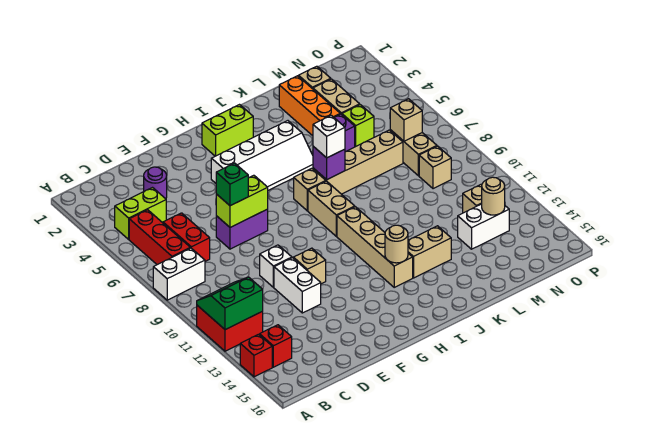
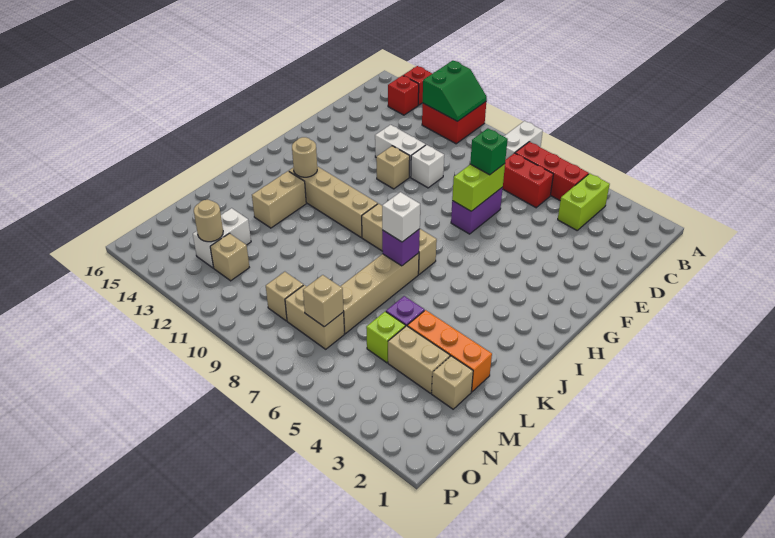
purple 1x1 round brick [144,167,167,199] -> none
white 2x4 slope [211,121,313,190] -> none
lime 1x2 brick [202,105,253,156] -> none

